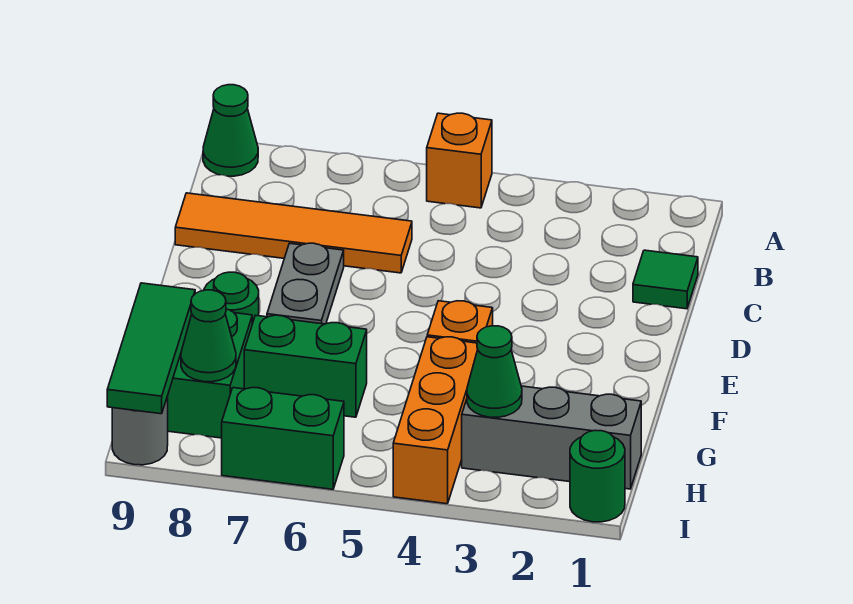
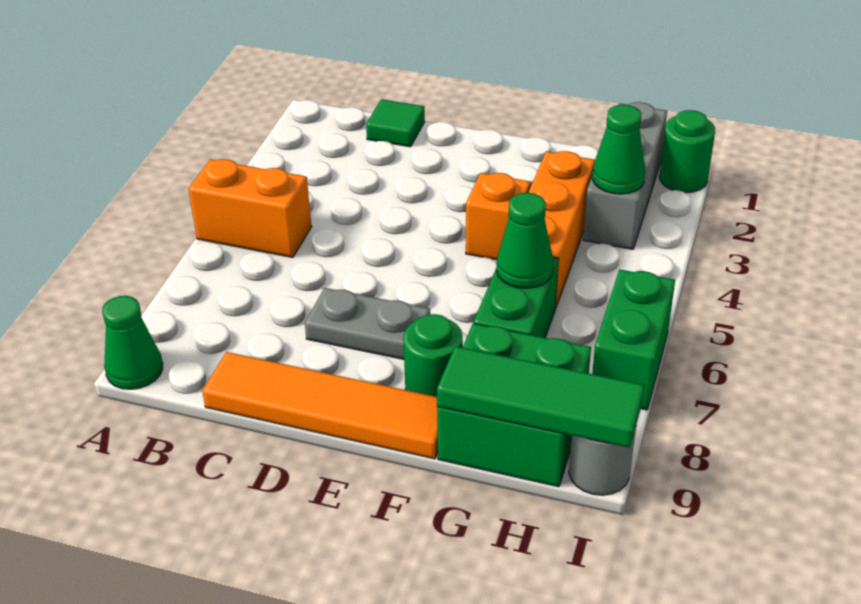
orange 1x1 brick [427,113,492,208] -> orange 1x2 brick [189,159,312,258]
orange 1x4 tile [175,193,412,273] -> orange 1x4 tile turned to [202,352,438,459]
orange 1x3 brick [393,337,478,504] -> orange 1x3 brick turned to [528,151,595,307]
green 1x1 cone [181,290,236,382] -> green 1x1 cone moved to [497,193,553,288]

